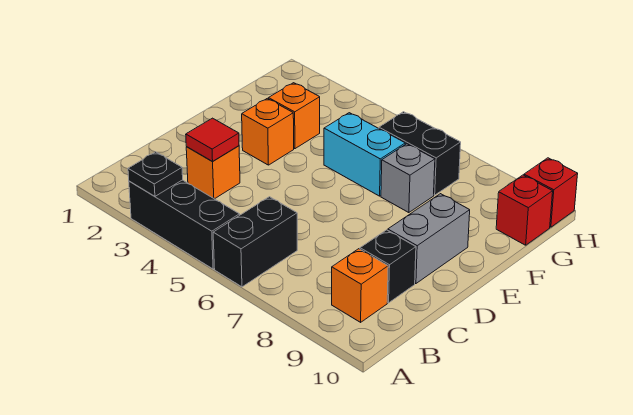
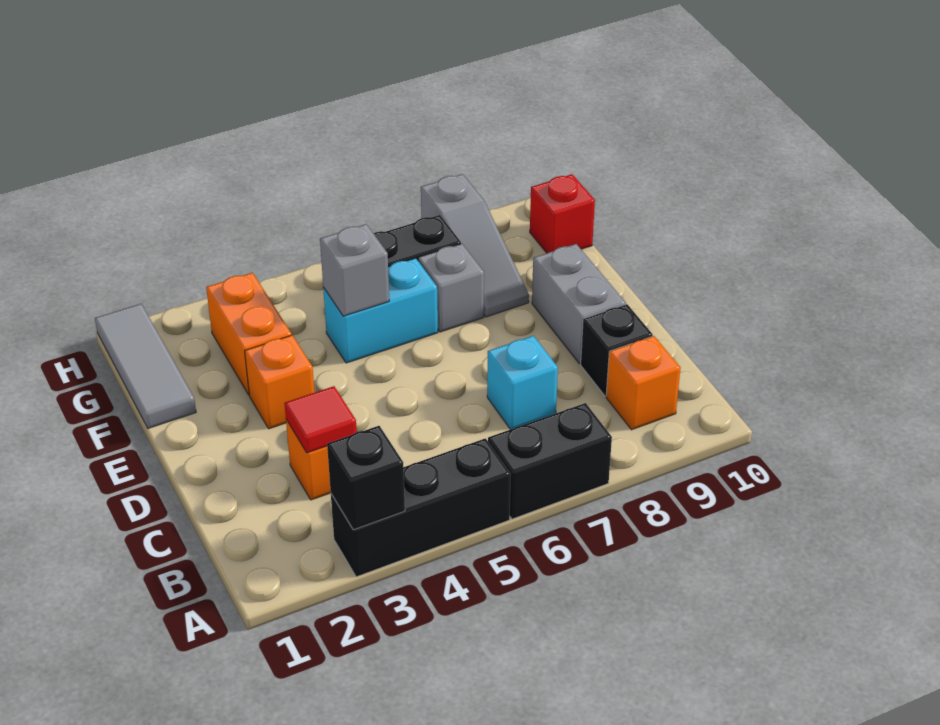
black 1x1 plate [128,152,183,196] -> black 1x1 brick [327,426,405,530]
black 1x2 brick [213,197,297,287] -> black 1x2 brick turned to [488,403,612,519]
none -> cyan 1x1 brick [487,336,558,429]
none -> grey 1x3 tile [95,304,196,428]
orange 1x1 brick [269,83,320,149] -> orange 1x2 brick [206,273,292,395]
none -> grey 1x1 brick [320,224,389,316]
none -> grey 1x3 slope [421,174,529,317]
red 1x1 brick [524,158,578,227] -> none

